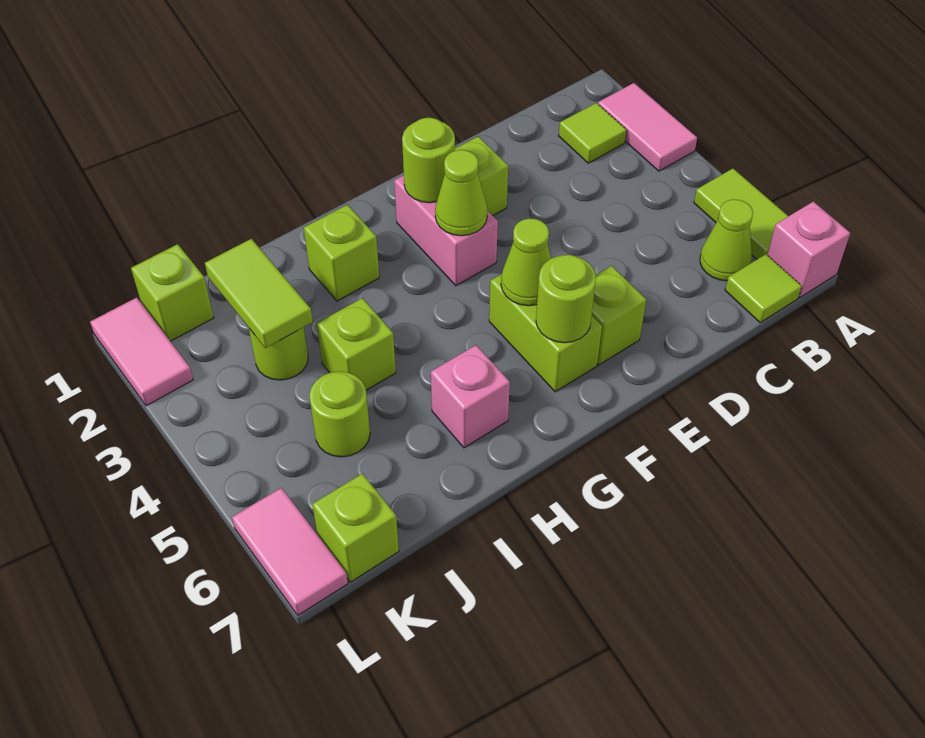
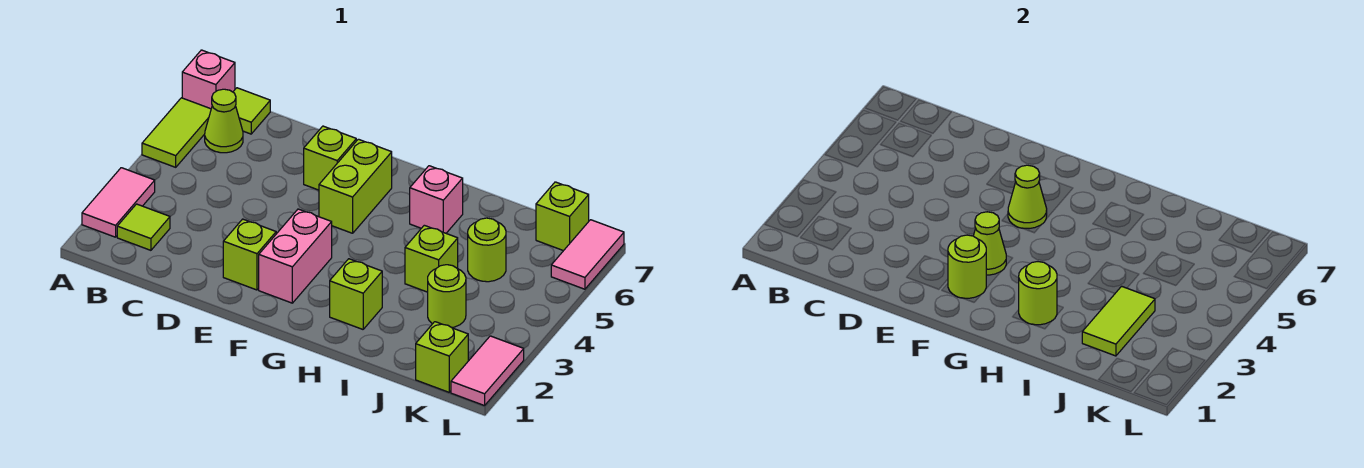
lime 1x1 round brick [536,255,596,343] -> lime 1x1 round brick moved to [1019,262,1057,325]

